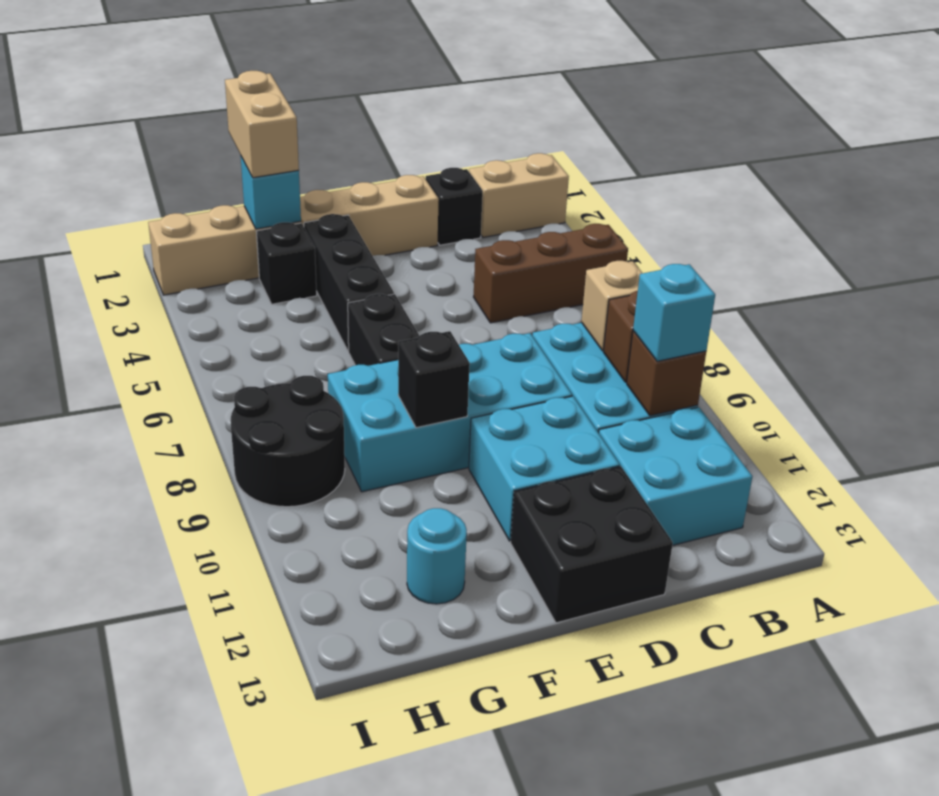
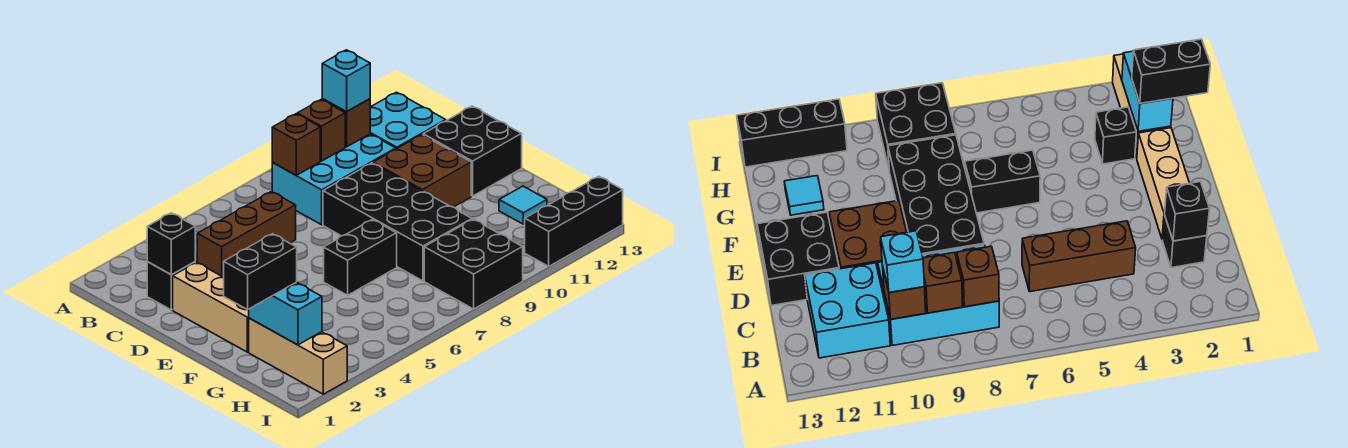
tan 1x2 brick [469,153,569,237] -> none
brown 1x3 brick [474,224,628,323] -> brown 1x3 brick turned to [197,192,296,277]
tan 1x1 brick [581,261,642,351] -> brown 1x1 brick [272,114,320,175]
cyan 2x4 brick [328,333,572,492] -> black 2x4 brick [323,163,472,281]
cyan 2x2 brick [469,396,620,541] -> brown 2x2 brick [373,135,471,207]
black 1x3 brick [304,214,394,351] -> black 1x3 brick moved to [525,176,623,266]
black 1x1 brick [398,331,470,428] -> black 1x1 brick moved to [147,213,195,275]
tan 1x2 brick [225,71,299,178] -> black 1x2 brick [224,234,297,310]
cyan 1x1 brick [241,157,301,229] -> cyan 1x2 brick [248,282,322,345]
cyan 1x1 round brick [407,508,467,604] -> cyan 1x1 tile [499,186,547,224]
black 2x2 round brick [231,376,345,507] -> black 2x2 brick [424,219,523,309]

